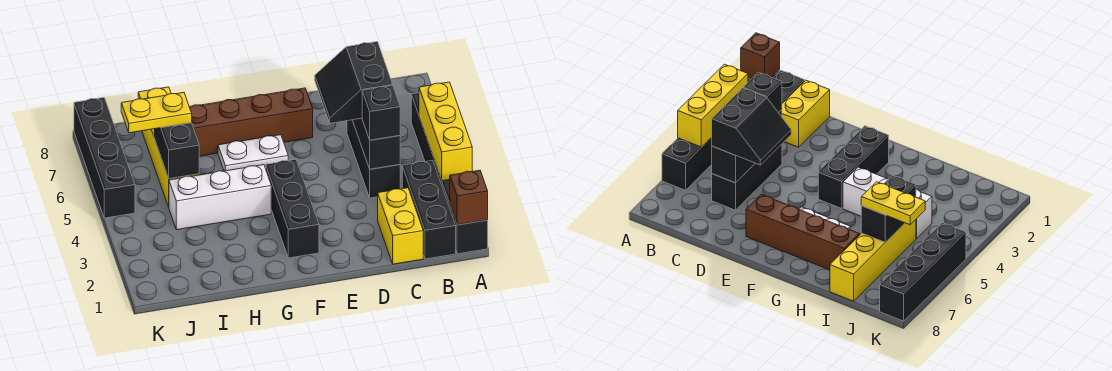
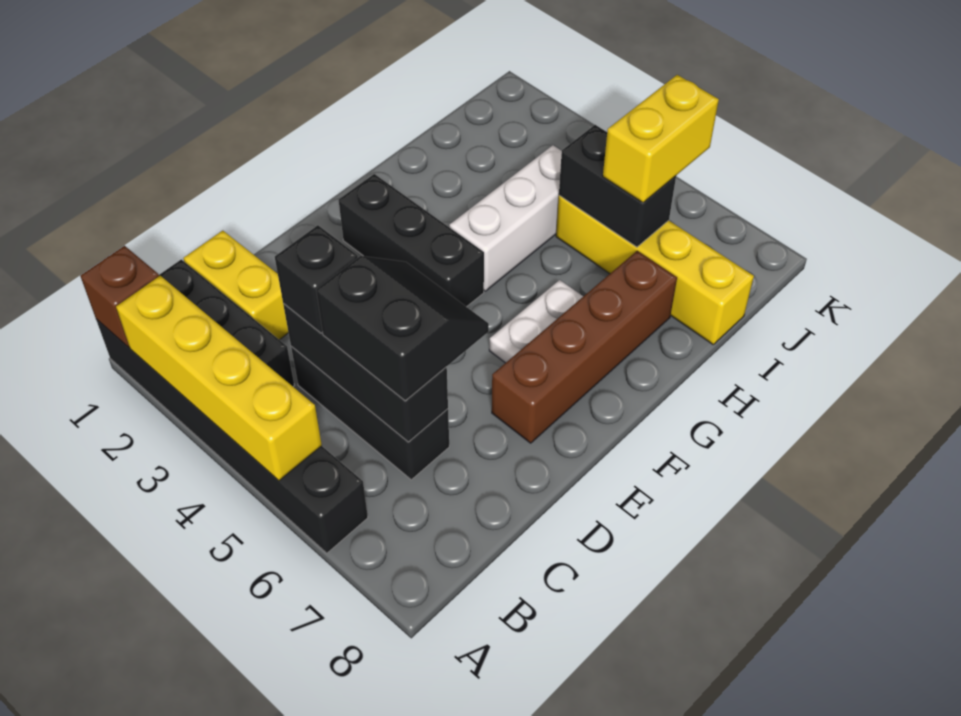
yellow 1x3 brick [419,82,472,181] -> yellow 1x4 brick [116,276,322,480]
yellow 1x2 plate [121,92,192,133] -> yellow 1x2 brick [603,75,719,203]
black 1x4 brick [74,98,135,218] -> none

